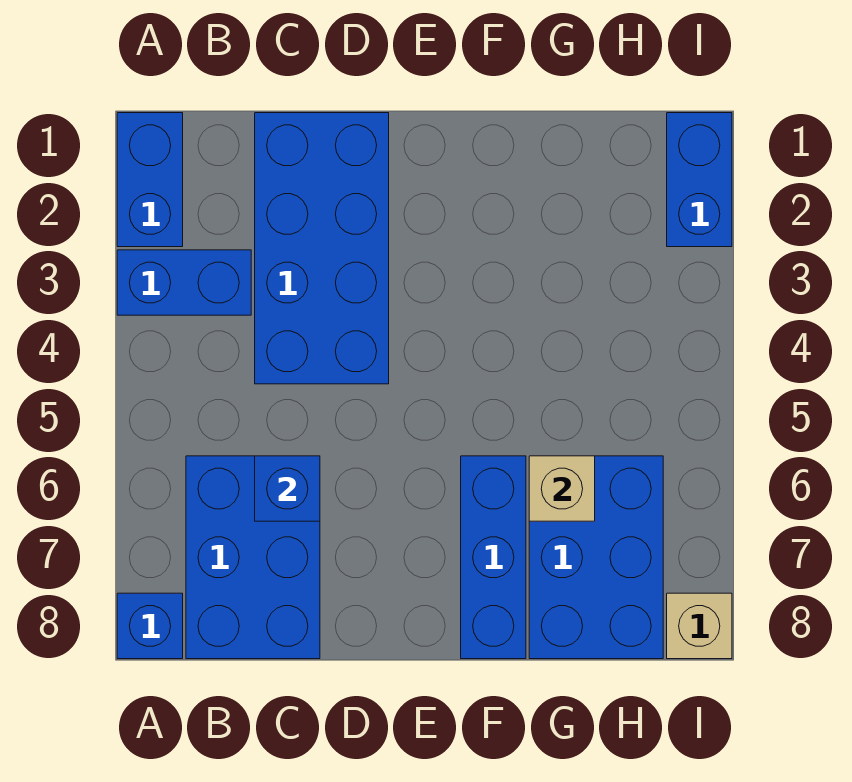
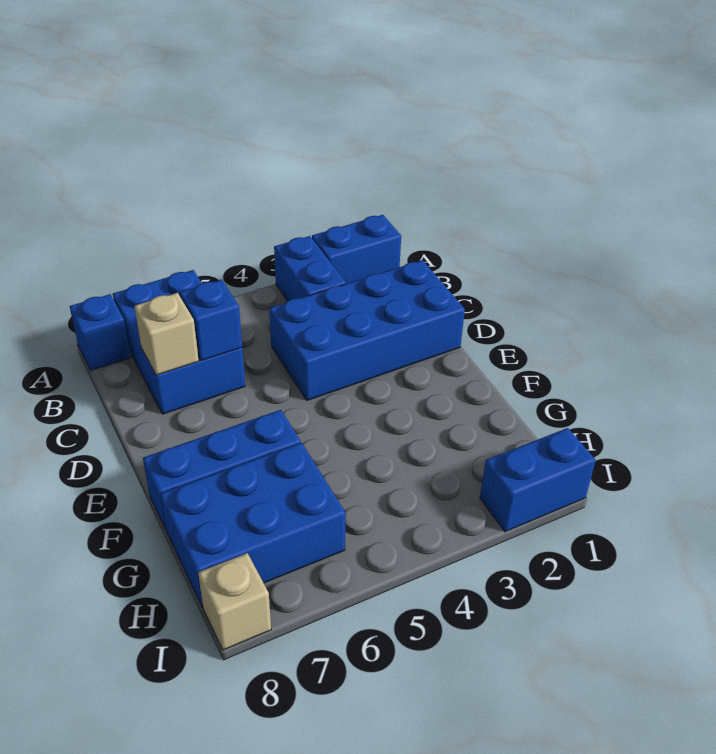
blue 2x3 brick [186,456,320,659] -> blue 2x3 brick turned to [113,270,245,414]
tan 1x1 brick [529,456,595,521] -> tan 1x1 brick moved to [135,293,199,375]

